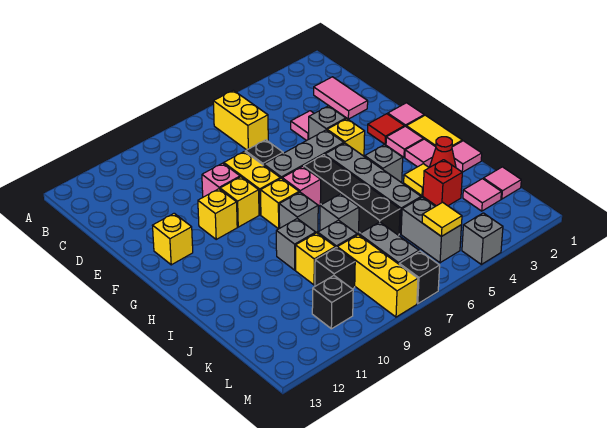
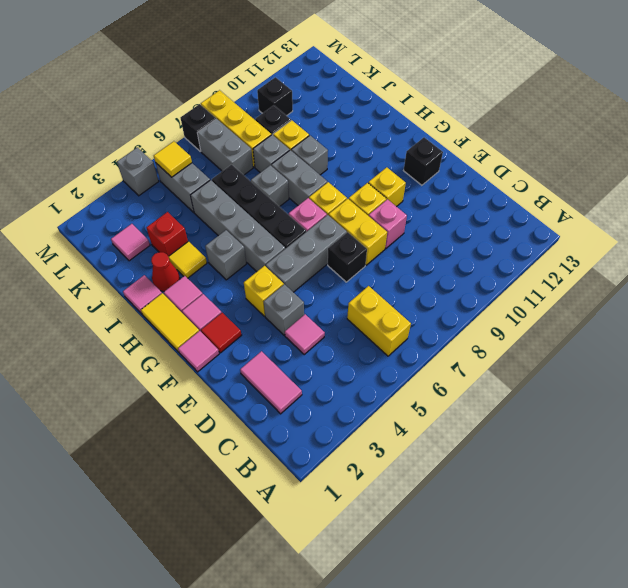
yellow 1x1 brick [152,213,193,265] -> black 1x1 brick [404,137,443,185]
grey 1x1 brick [279,192,318,232] -> grey 1x2 brick [271,150,327,205]
pink 1x1 tile [483,167,521,199] -> none

